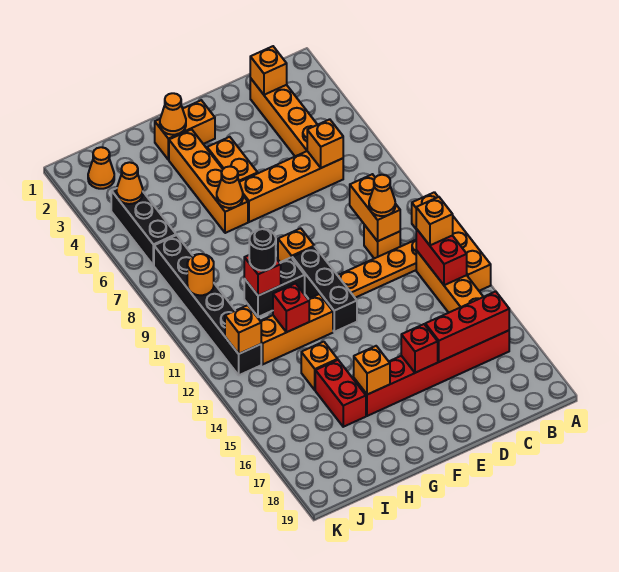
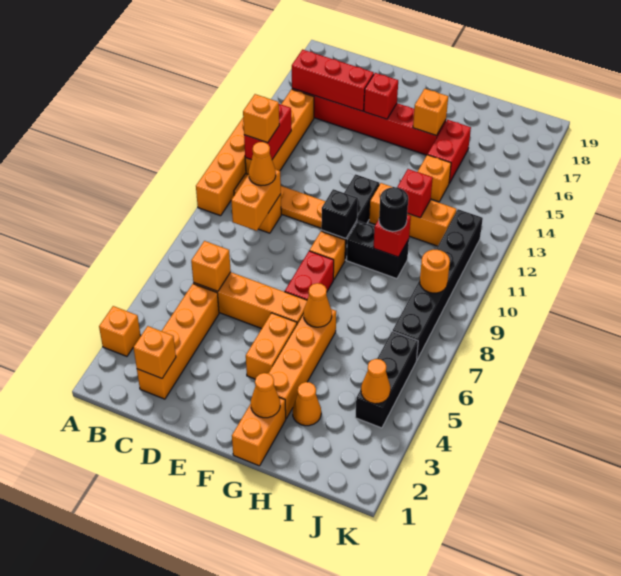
orange 1x2 brick [155,100,215,160] -> orange 1x2 brick turned to [232,398,286,466]
none -> red 1x2 brick [285,251,334,300]
none -> black 1x1 brick [321,189,358,239]
orange 1x1 cone [88,147,114,189] -> orange 1x1 cone moved to [293,382,321,426]
orange 1x1 brick [225,305,261,354] -> orange 1x1 brick moved to [99,306,141,356]

